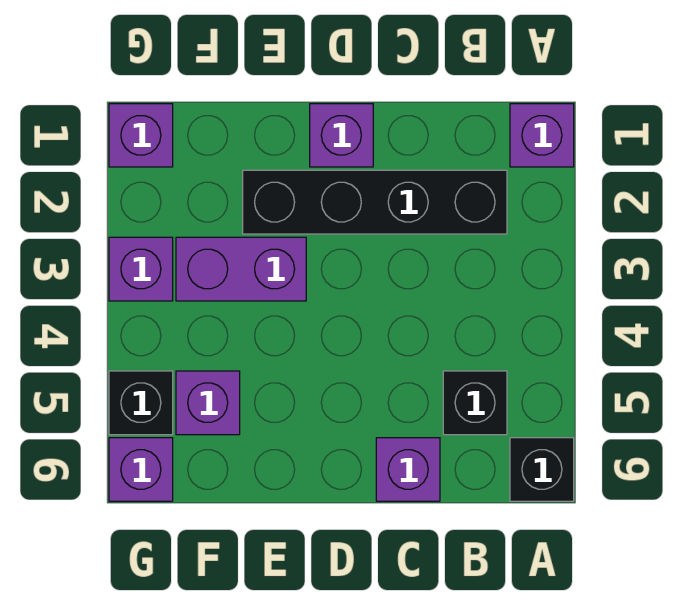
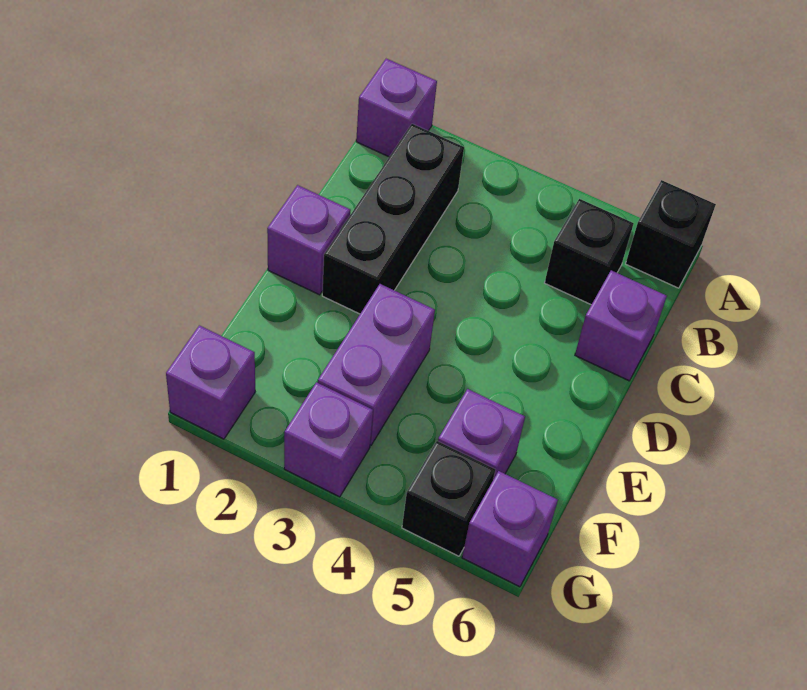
black 1x4 brick [243,170,507,234] -> black 1x3 brick [322,124,464,314]

